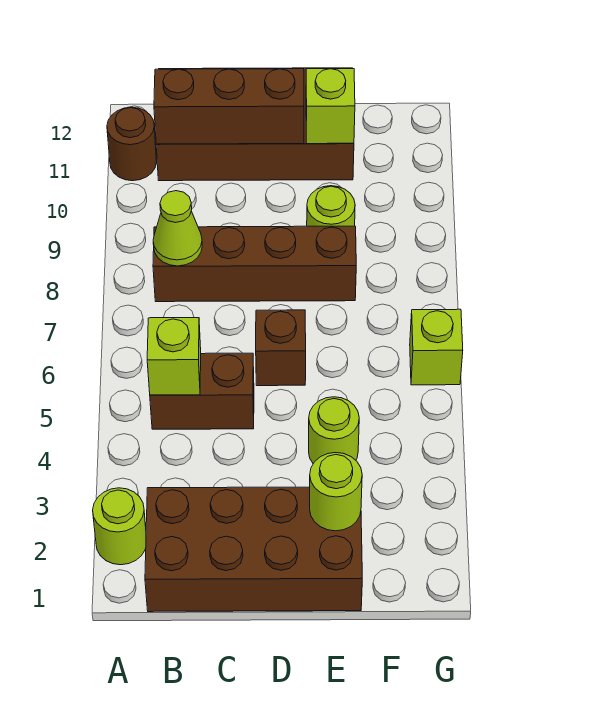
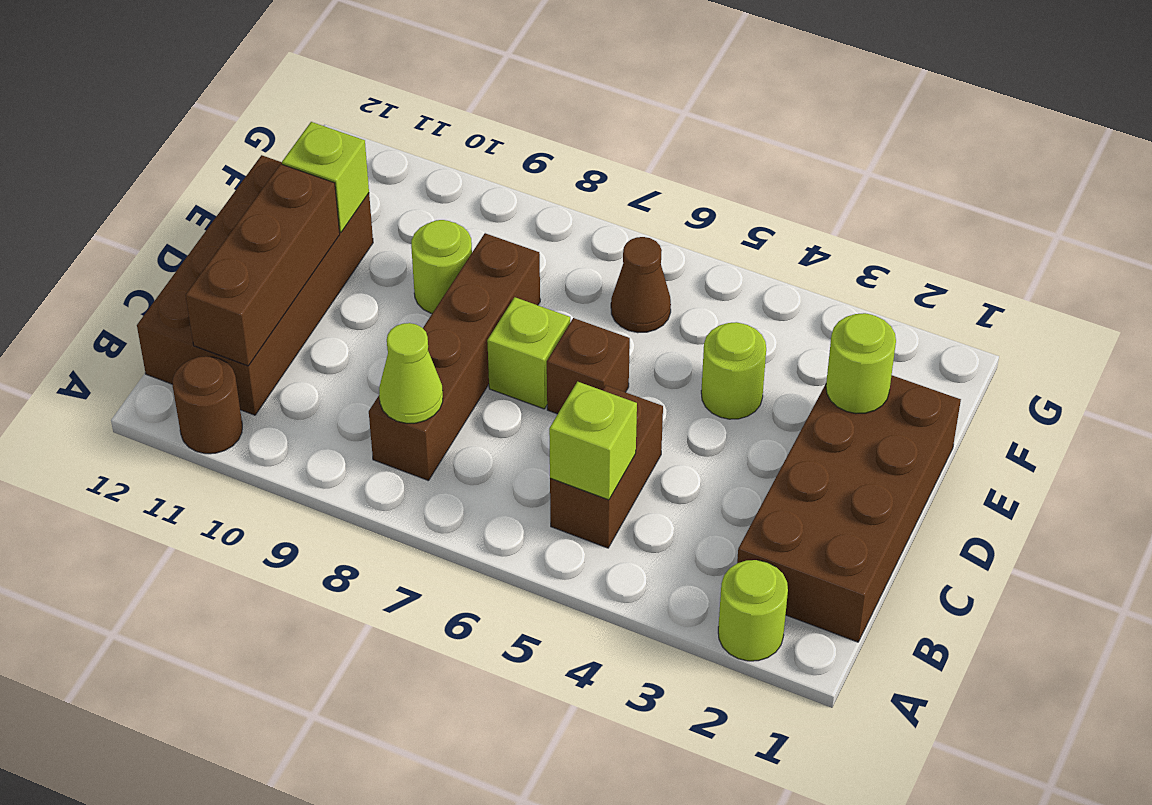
none -> brown 1x1 cone [611,237,671,333]
lime 1x1 brick [410,309,463,385] -> lime 1x1 brick moved to [487,297,570,409]

